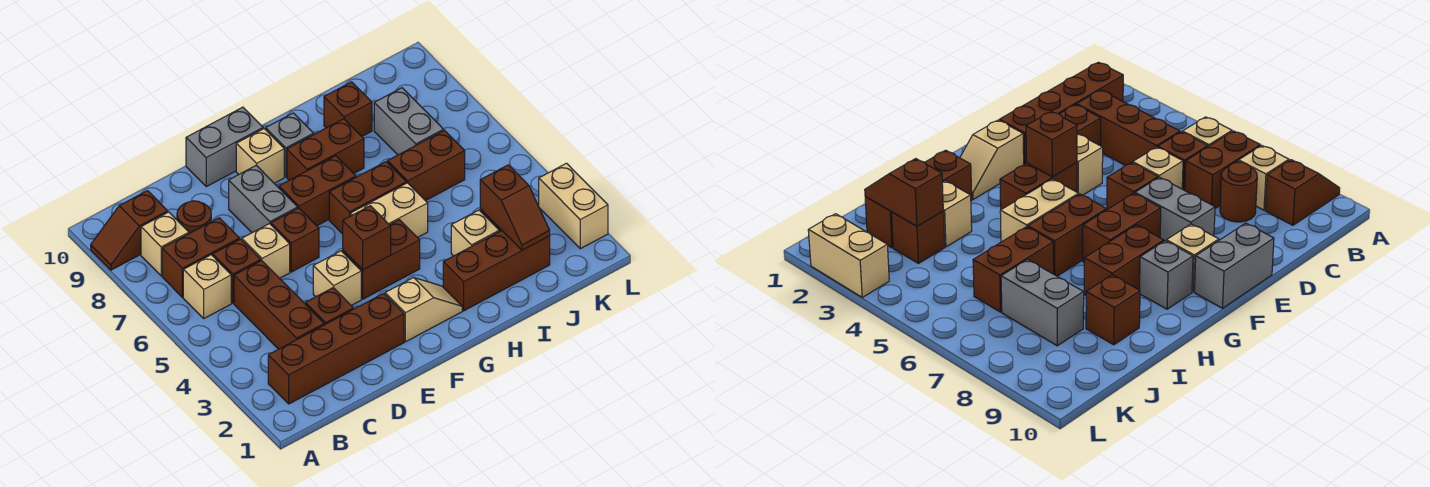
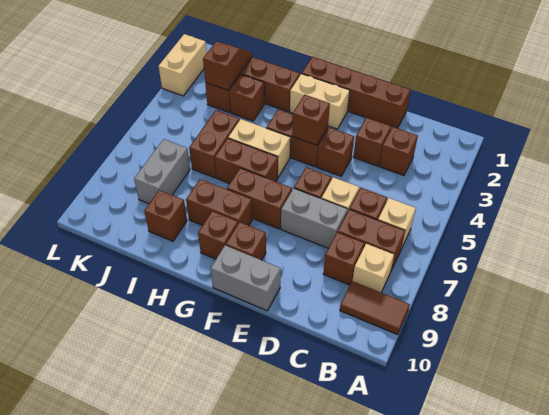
brown 1x2 slope [91,191,168,270] -> brown 1x2 tile [340,281,410,335]
brown 1x4 brick [268,294,404,404] -> brown 1x4 brick moved to [302,57,411,128]
brown 1x3 brick [234,261,324,349] -> brown 1x1 brick [379,127,418,176]
brown 1x1 round brick [177,201,211,233] -> brown 1x1 brick [323,232,365,285]
tan 1x1 brick [313,251,361,305] -> brown 1x1 brick [317,127,354,176]
grey 1x2 brick [229,165,298,233] -> grey 1x2 brick turned to [281,188,348,248]
tan 1x2 slope [385,278,462,342] -> tan 1x2 brick [290,74,350,129]
tan 1x1 brick [236,129,284,183] -> brown 1x1 brick [226,222,266,260]
grey 1x1 brick [266,113,314,177] -> brown 1x1 brick [198,211,238,259]
tan 1x1 brick [451,210,499,256] -> brown 1x1 brick [229,74,264,121]
brown 1x2 brick [388,130,465,201] -> brown 1x2 brick turned to [189,110,240,178]

